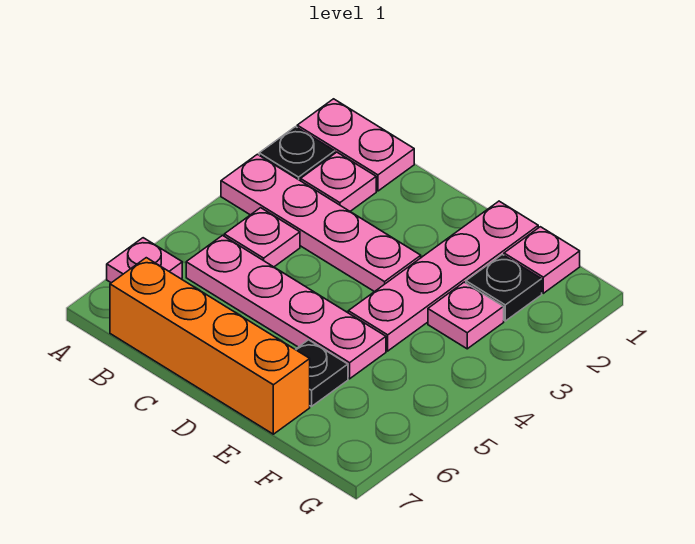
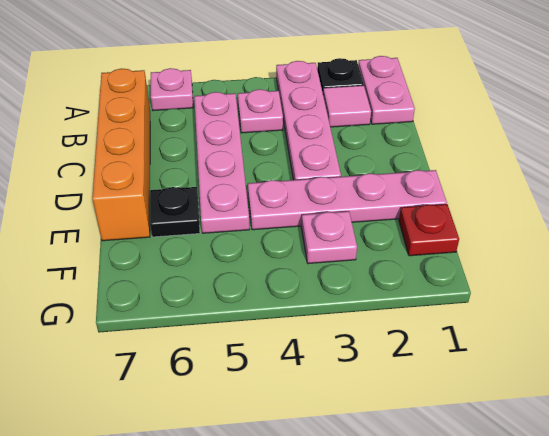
pink 1x1 plate [301,152,376,211] -> pink 1x1 tile [323,85,371,127]
pink 1x1 plate [504,227,580,293] -> red 1x1 plate [399,204,459,256]
black 1x1 plate [466,254,542,321] -> none

